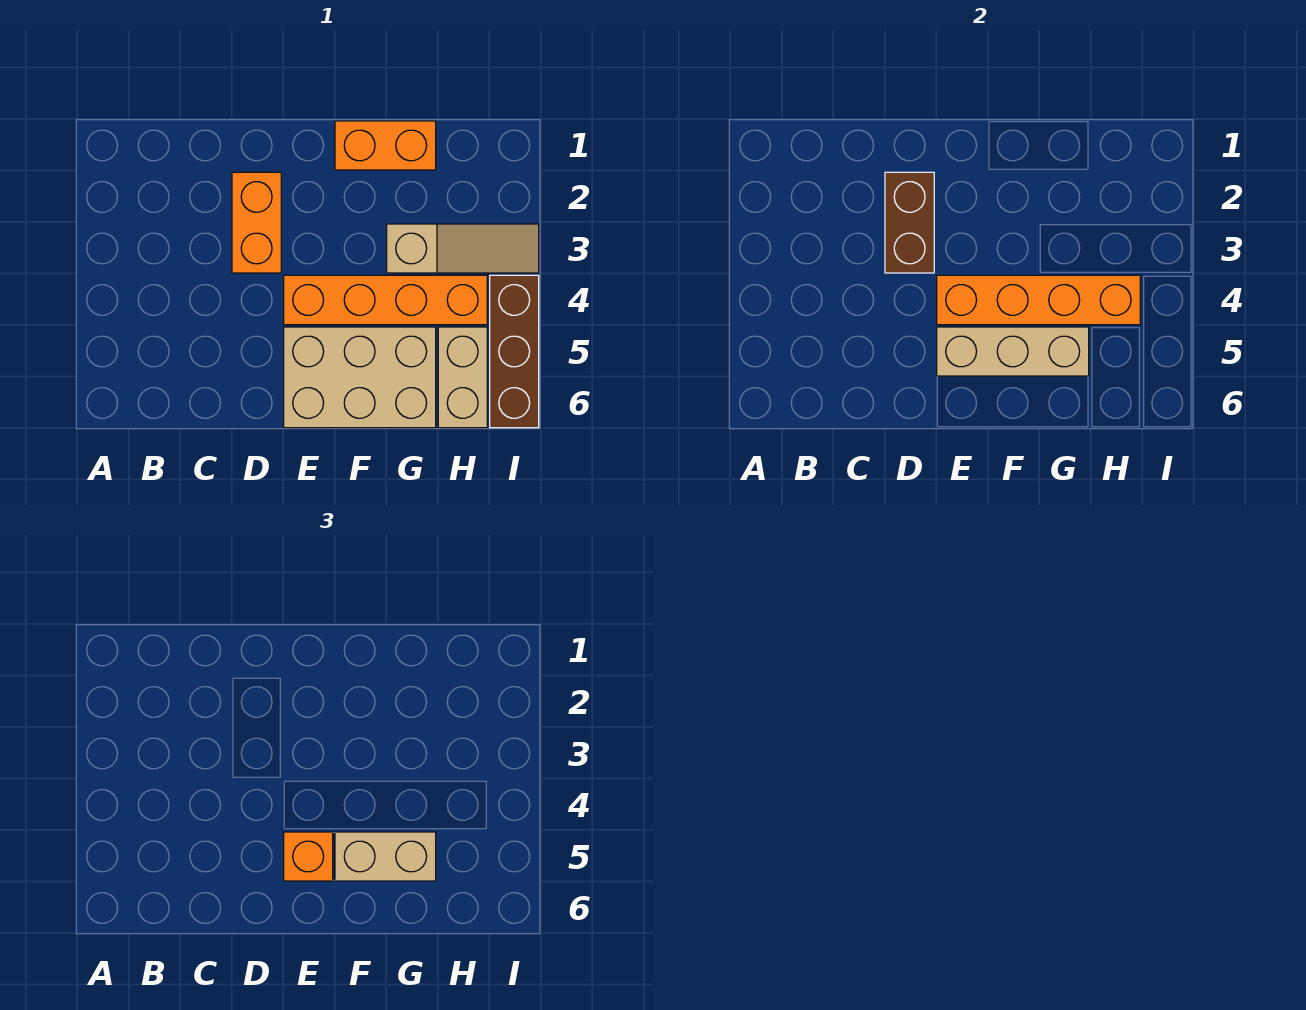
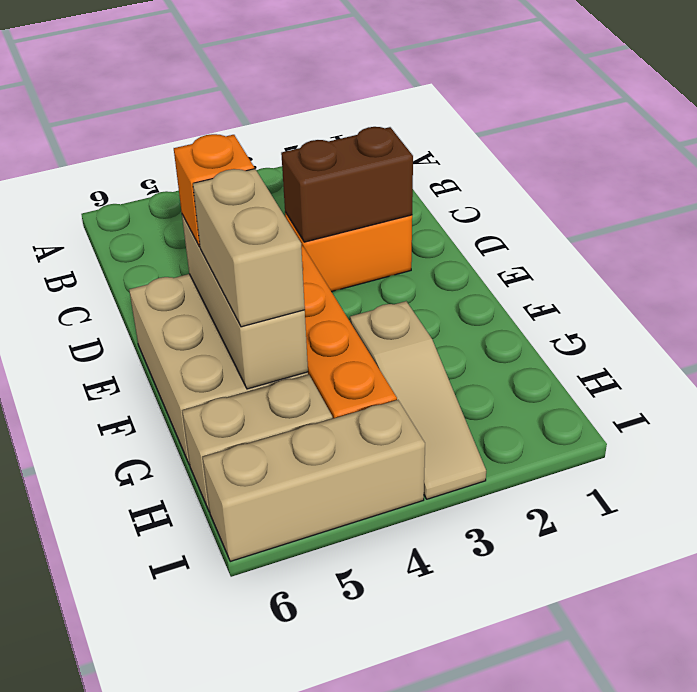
orange 1x4 brick [937,275,1140,325] -> none
orange 1x2 brick [335,121,436,170] -> none
brown 1x3 brick [490,275,539,428] -> tan 1x3 brick [203,400,425,561]

